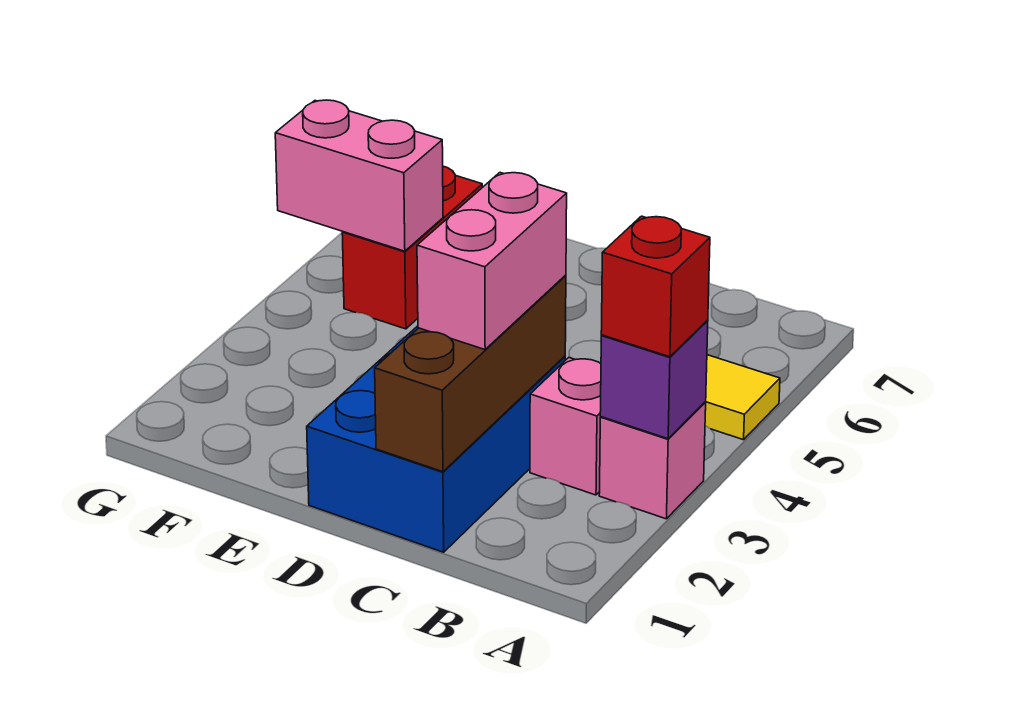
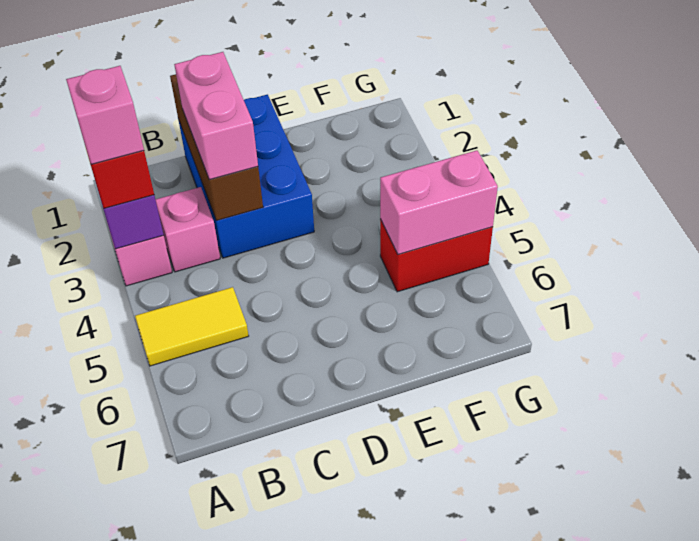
none -> pink 1x1 brick [66,66,144,164]
red 1x2 brick [342,166,482,329] -> red 1x2 brick turned to [380,219,493,292]

